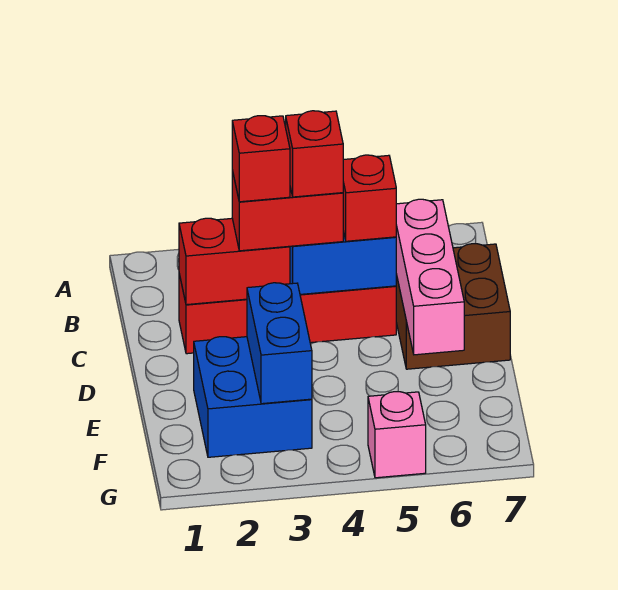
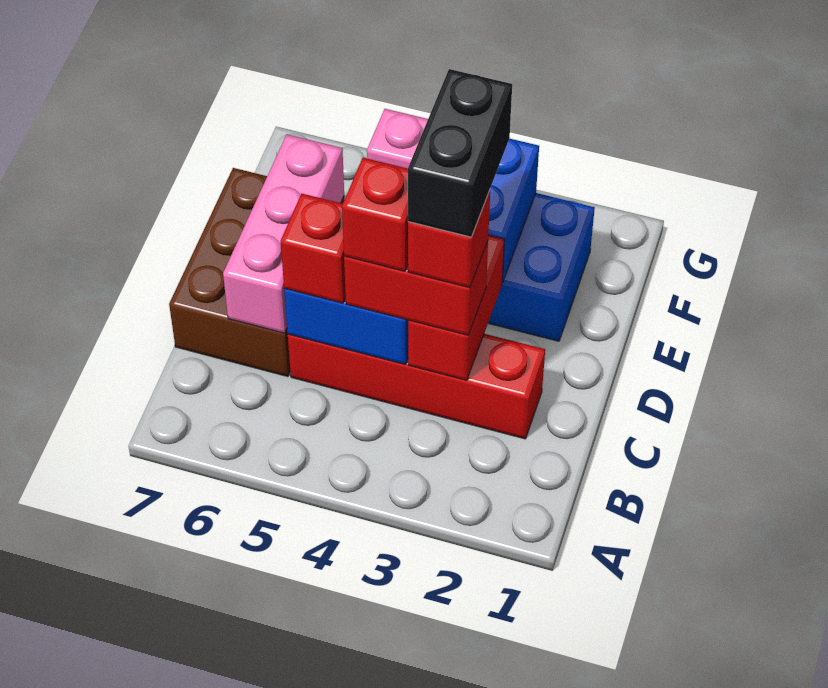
red 1x2 brick [179,218,290,305] -> red 1x2 brick turned to [408,235,504,380]
none -> black 1x2 brick [408,69,512,237]
brown 2x2 brick [396,244,510,369] -> brown 2x3 brick [169,168,344,377]

